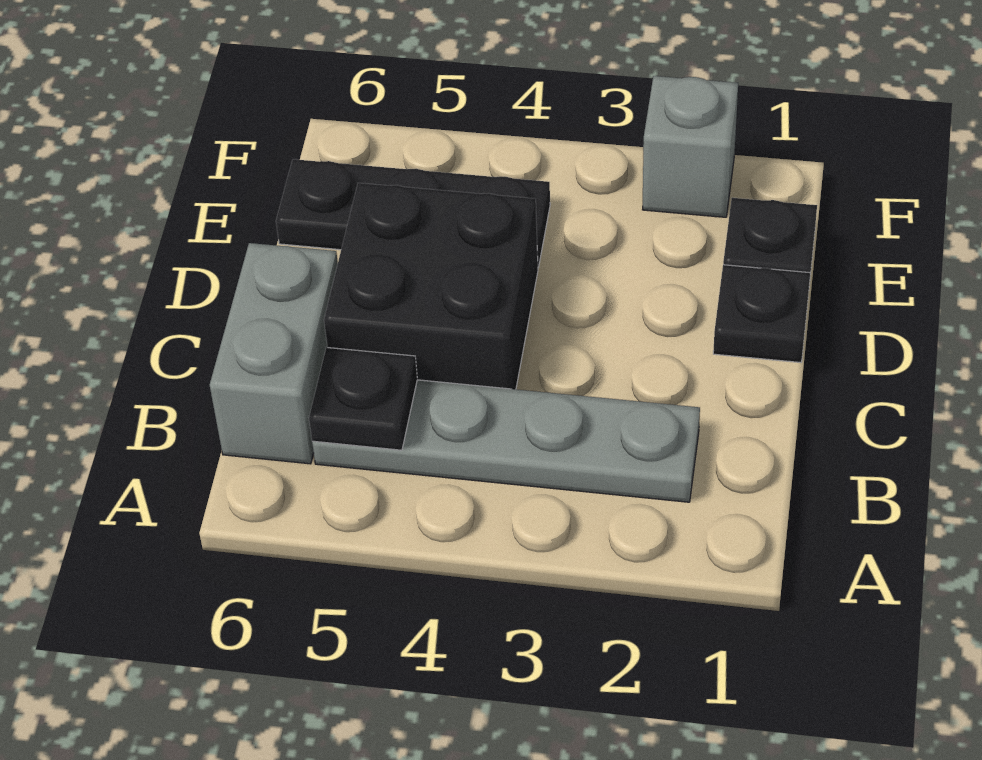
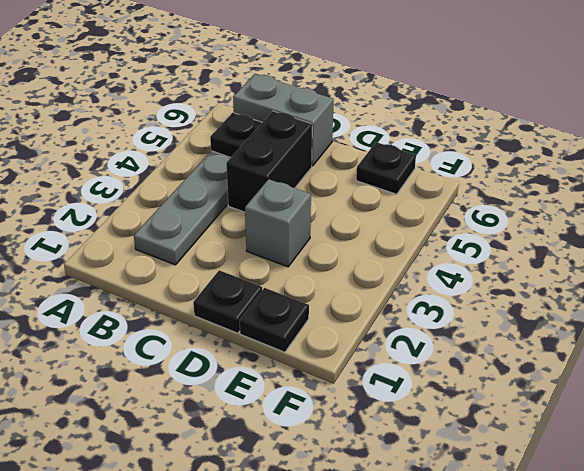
black 2x2 brick [324,183,538,389] -> black 1x2 brick [226,111,312,212]
black 1x3 plate [276,159,550,267] -> black 1x1 plate [356,142,416,194]
grey 1x1 brick [643,76,738,217] -> grey 1x1 brick moved to [245,179,311,267]

